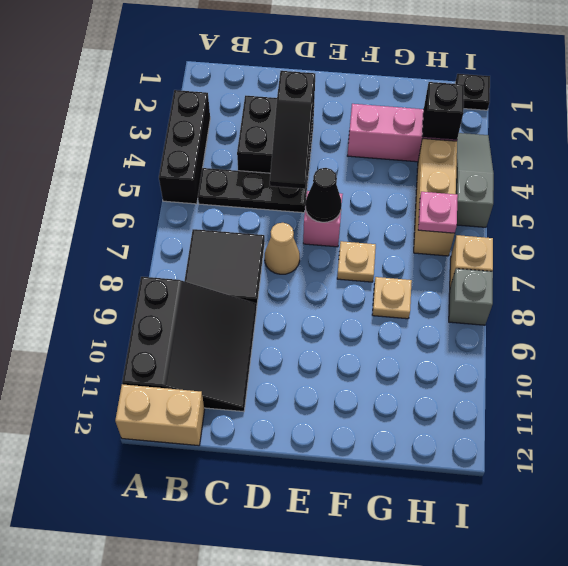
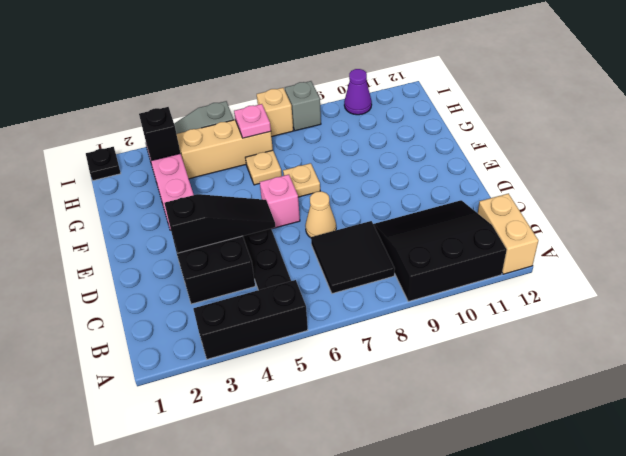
black 1x1 cone [305,168,342,222] -> none
tan 1x1 plate [372,277,412,319] -> tan 1x1 plate moved to [245,150,282,185]
none -> purple 1x1 cone [344,69,372,115]

